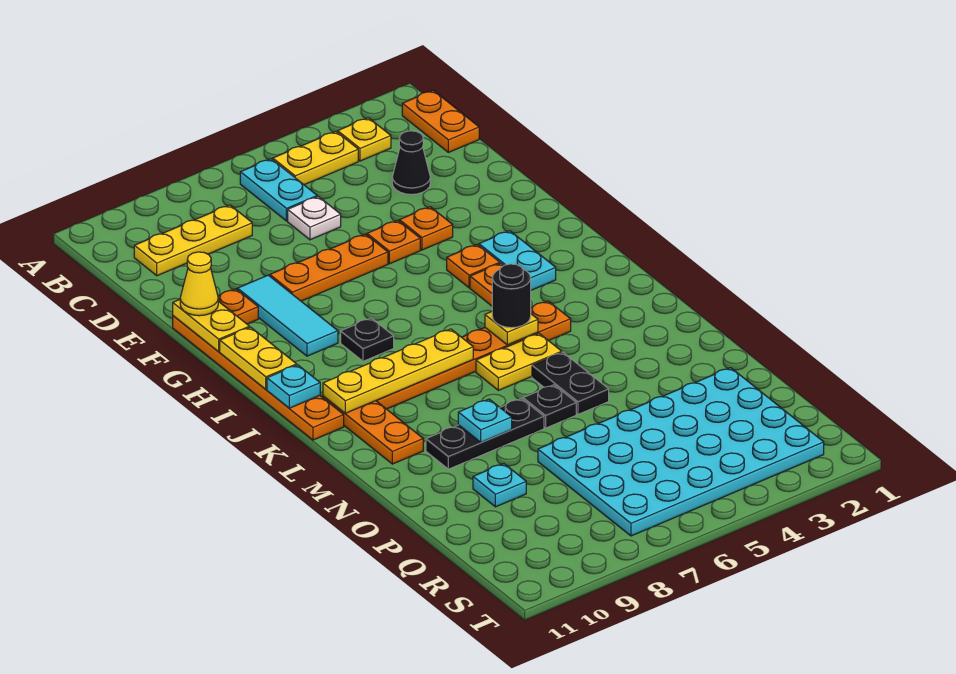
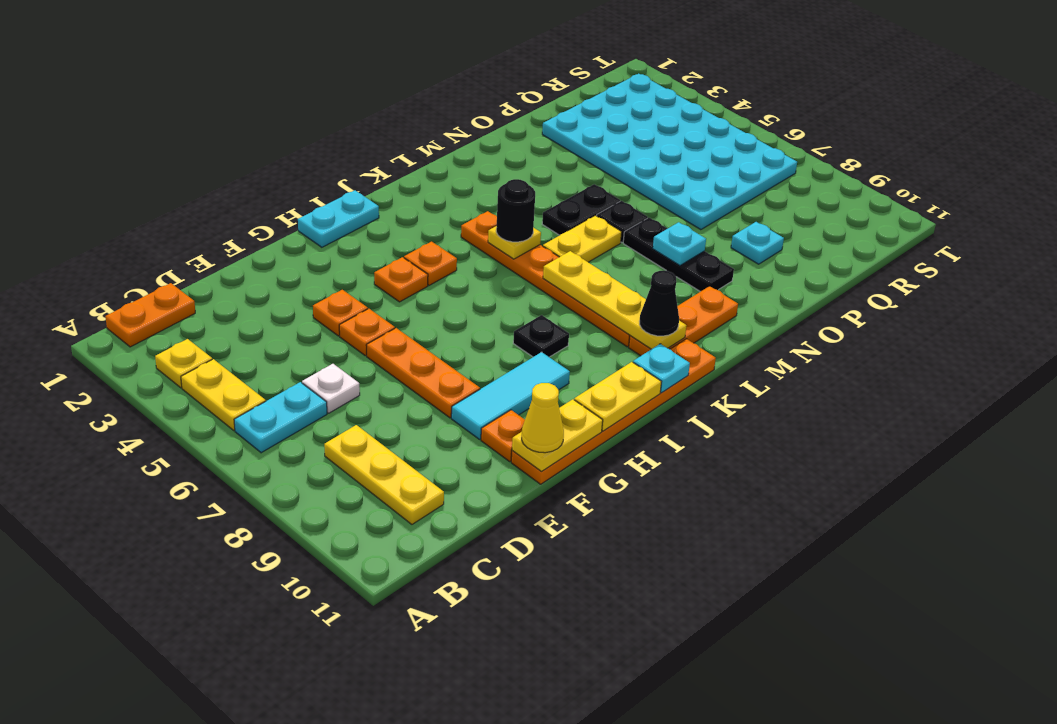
black 1x1 cone [392,131,430,194] -> black 1x1 cone moved to [639,271,679,336]
cyan 1x2 plate [479,231,556,290] -> cyan 1x2 plate moved to [298,190,379,247]
yellow 1x2 plate [476,334,562,390] -> yellow 1x2 plate turned to [543,215,622,262]

